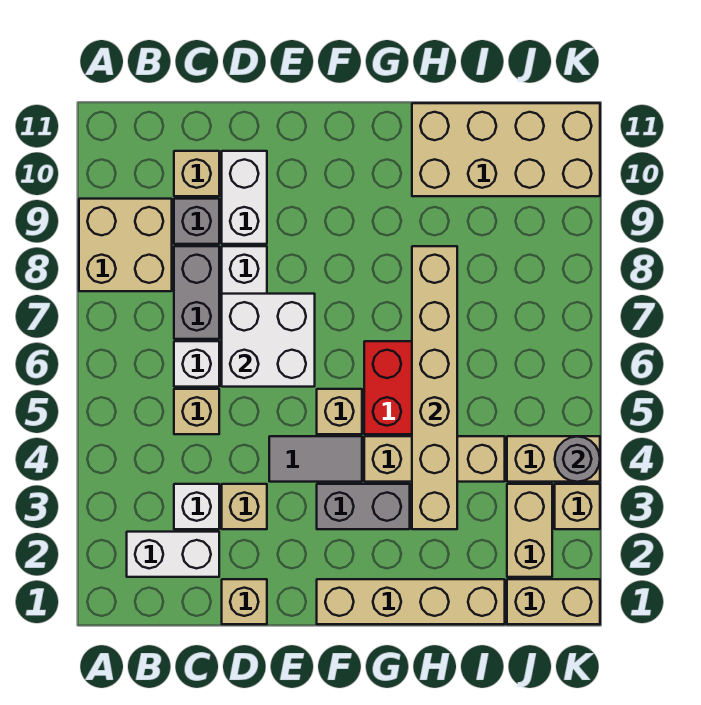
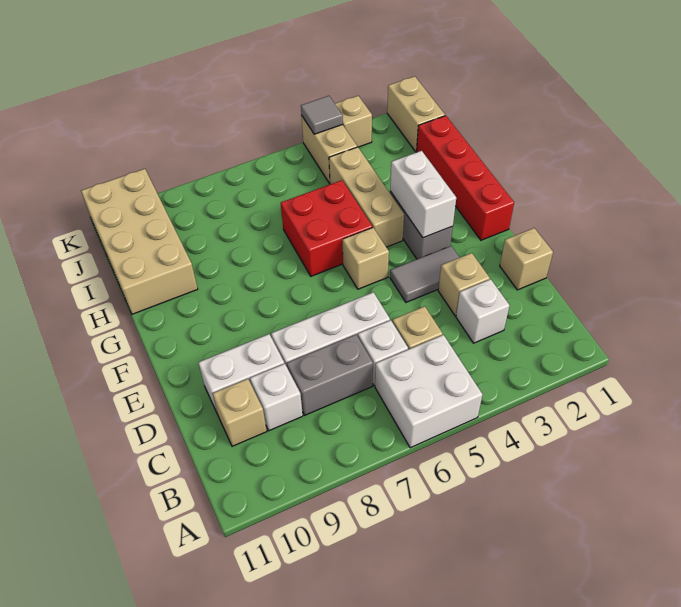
tan 2x2 brick [79,199,172,291] -> none
white 1x2 brick [127,532,219,577] -> white 1x2 brick moved to [390,151,456,238]
grey 1x1 brick [174,199,219,244] -> white 1x1 brick [250,364,303,431]
white 2x2 brick [222,294,315,387] -> white 2x2 brick moved to [375,335,483,448]
grey 1x2 tile [269,436,362,482] -> grey 1x2 tile turned to [390,246,460,302]
tan 1x4 brick [317,579,505,624] -> red 1x4 brick [417,116,514,240]
tan 1x6 brick [412,246,457,529] -> none
tan 1x2 brick [507,484,552,577] -> none
grey 1x1 round brick [555,436,600,482] -> grey 1x1 tile [301,96,343,134]

